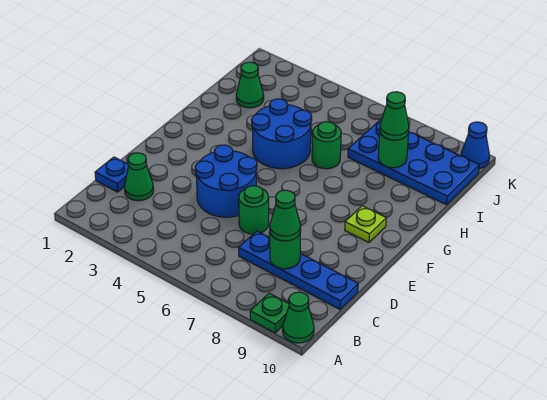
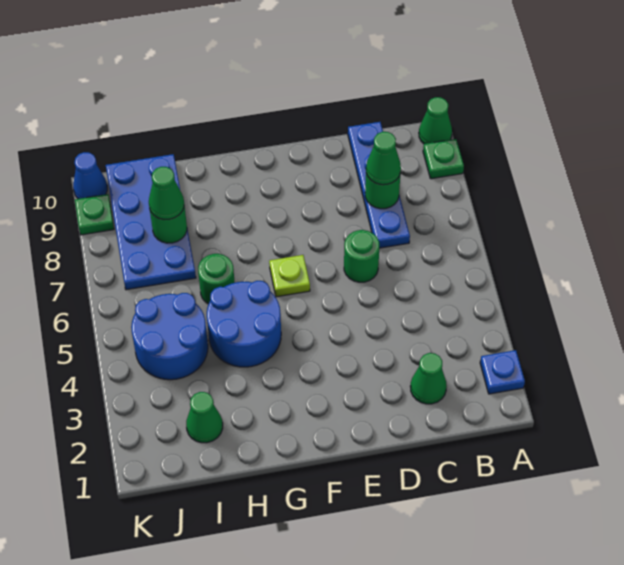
blue 1x1 plate [95,157,129,192] -> blue 1x1 plate moved to [480,350,525,394]
blue 2x2 round brick [195,145,257,217] -> blue 2x2 round brick moved to [131,293,208,380]
lime 1x1 plate [345,206,386,242] -> lime 1x1 plate moved to [269,255,310,297]
none -> green 1x1 plate [75,194,114,235]

